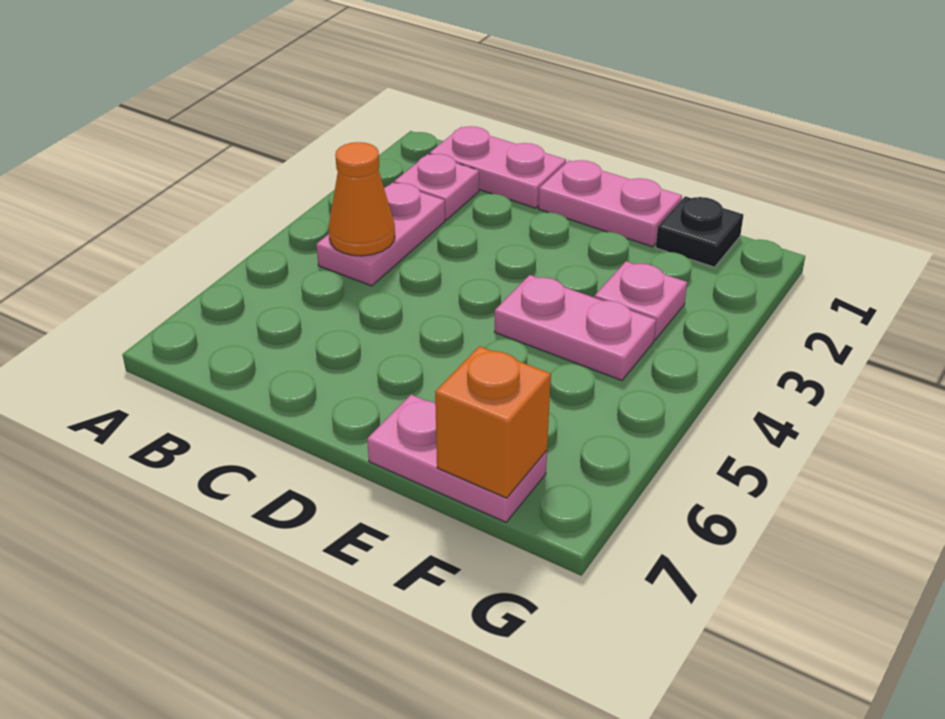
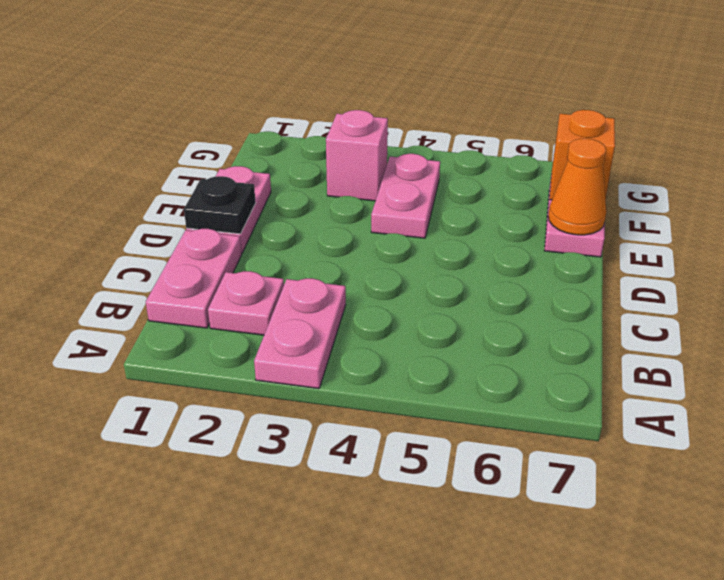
pink 1x2 plate [316,183,445,286] -> pink 1x2 plate turned to [254,278,346,389]
orange 1x1 cone [329,142,395,256] -> orange 1x1 cone moved to [548,139,606,235]
black 1x1 plate [656,196,743,267] -> black 1x1 plate moved to [184,176,256,234]
pink 1x1 plate [595,261,687,340] -> pink 1x1 brick [326,110,388,201]

